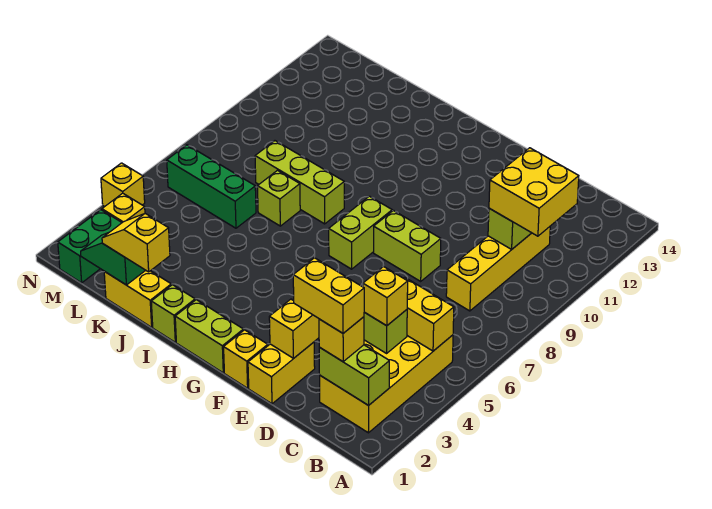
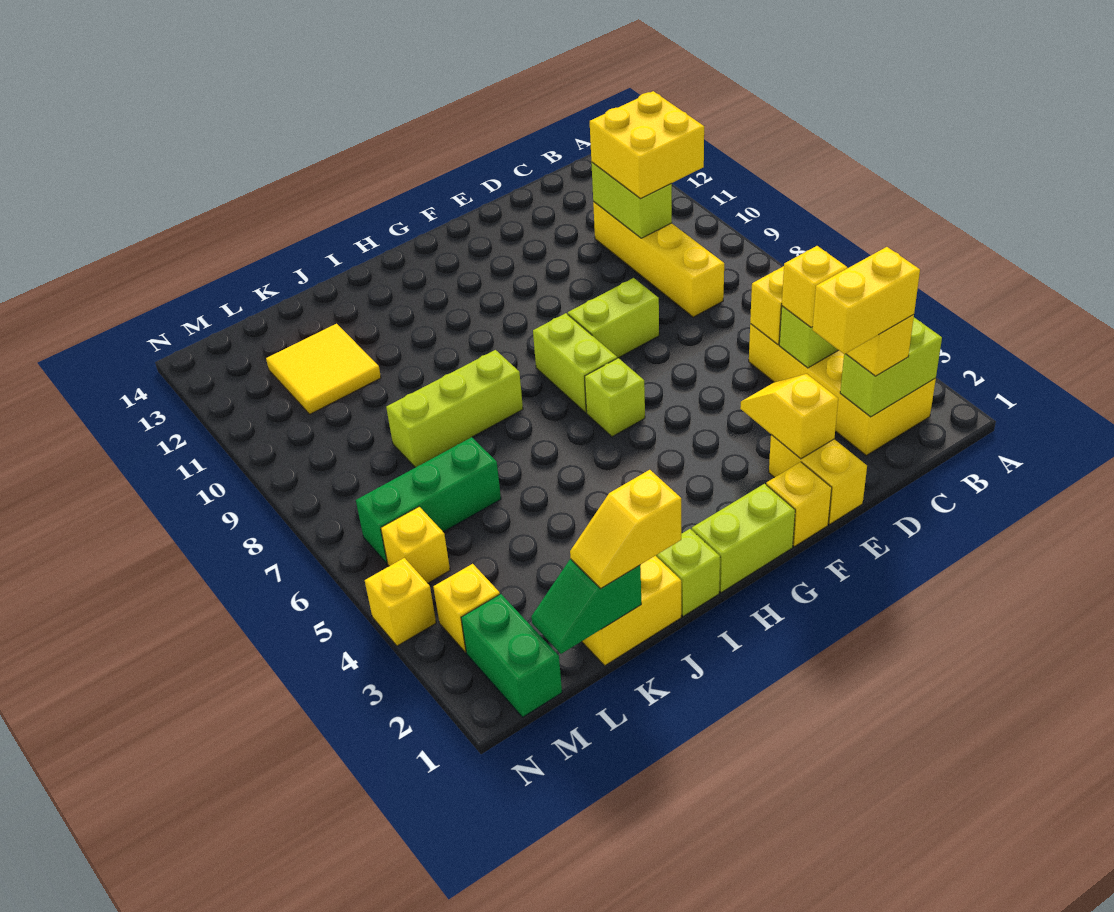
lime 1x1 brick [258,170,300,226] -> lime 1x1 brick moved to [585,358,645,437]
none -> yellow 2x2 tile [266,324,381,414]
none -> yellow 1x1 brick [381,507,450,583]

